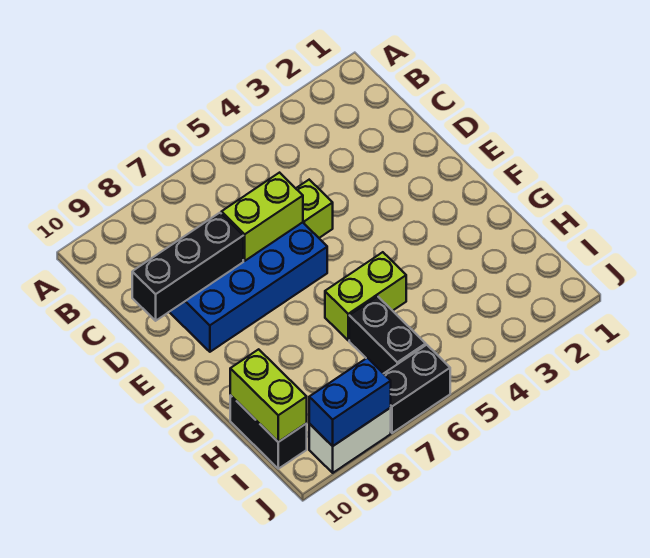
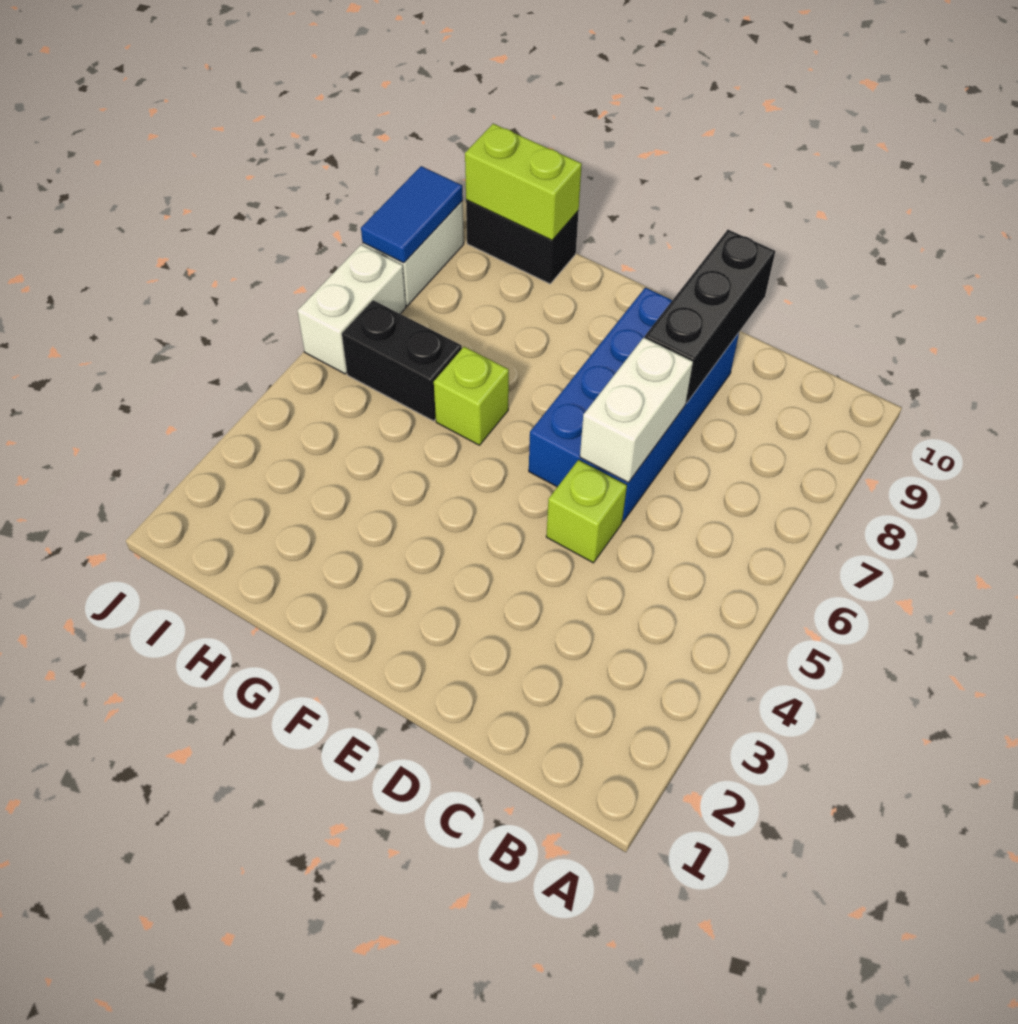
lime 1x2 brick [221,173,303,261] -> white 1x2 brick [580,338,693,483]
lime 1x2 brick [325,252,406,340] -> lime 1x1 brick [434,347,509,445]
black 1x2 brick [384,345,450,433] -> white 1x2 brick [297,245,406,374]
blue 1x2 brick [309,358,391,446] -> blue 1x2 tile [361,166,463,263]

